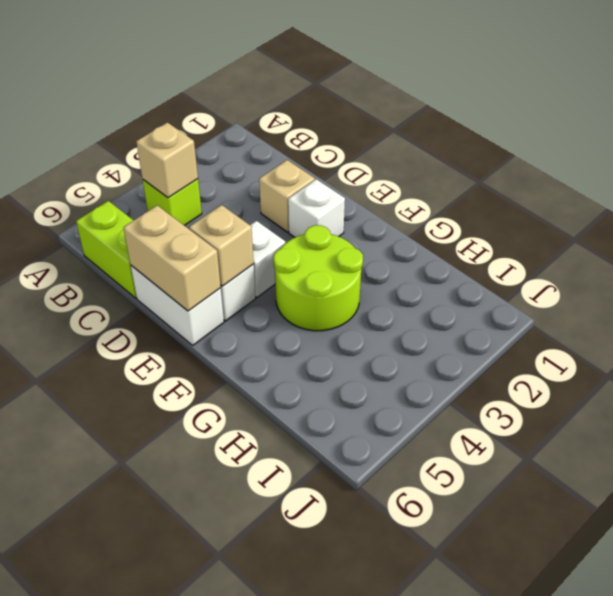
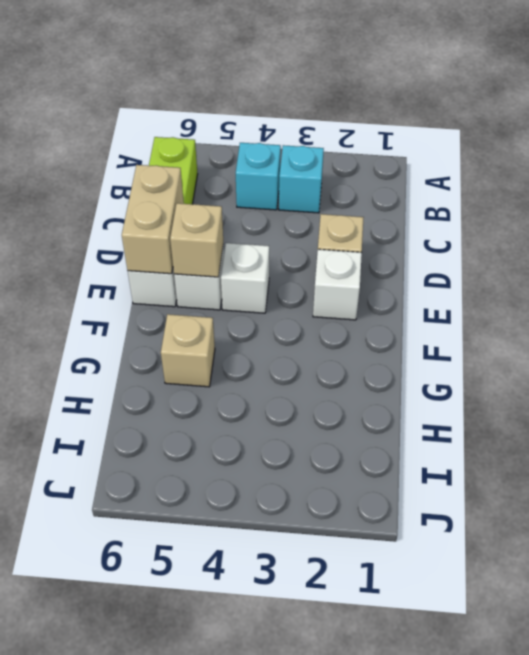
none -> cyan 1x1 brick [279,145,324,213]
lime 1x1 brick [143,179,202,226] -> cyan 1x1 brick [236,143,281,210]
tan 1x1 brick [136,122,198,198] -> tan 1x1 brick moved to [161,314,215,387]
lime 2x2 round brick [274,225,363,331] -> none

